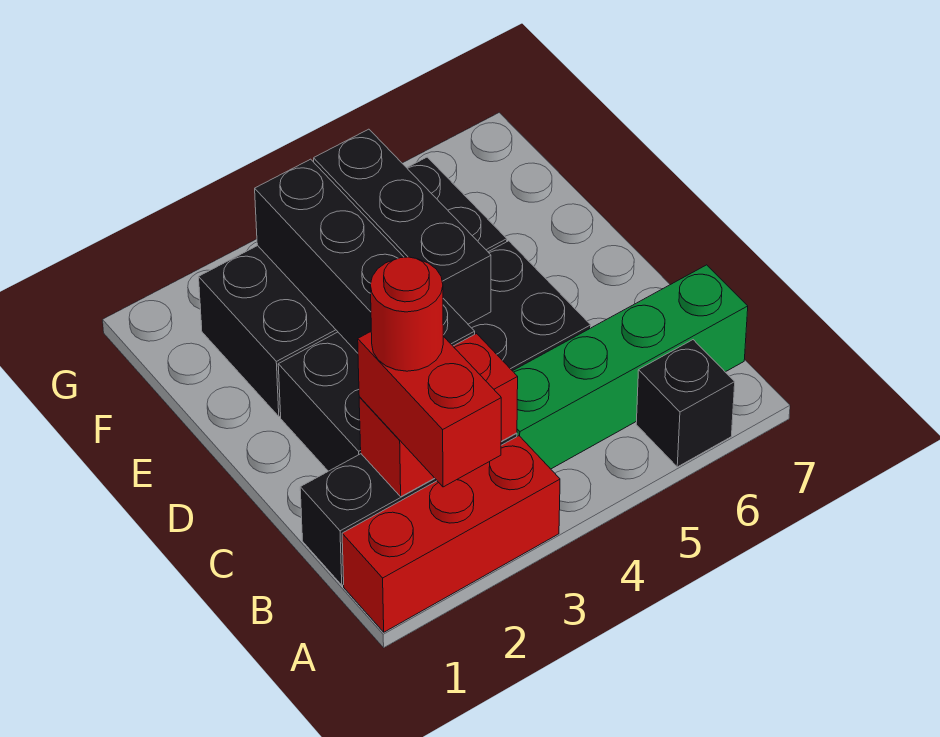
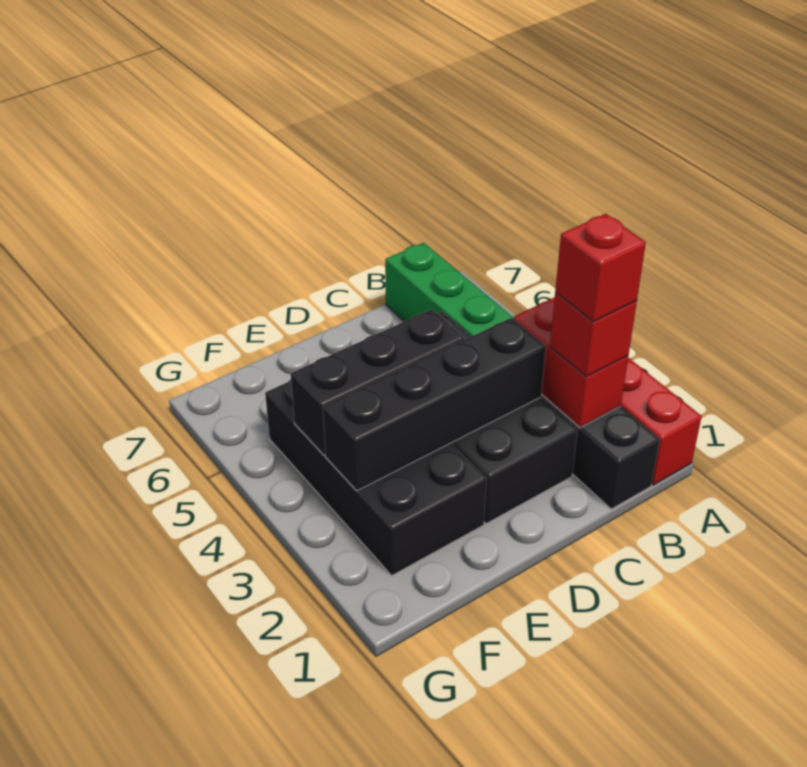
red 1x2 brick [358,332,501,487] -> red 1x1 brick [550,292,637,377]
black 1x1 brick [636,340,735,467] -> none
red 1x1 round brick [370,257,443,371] -> red 1x1 brick [555,214,646,322]

